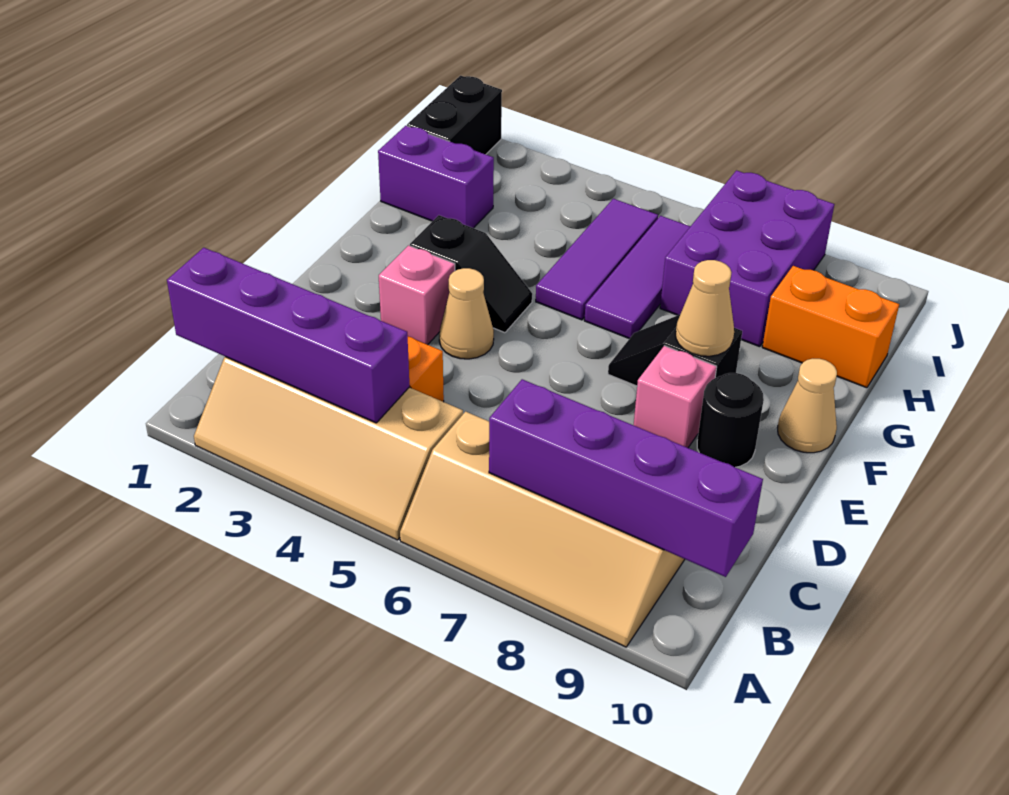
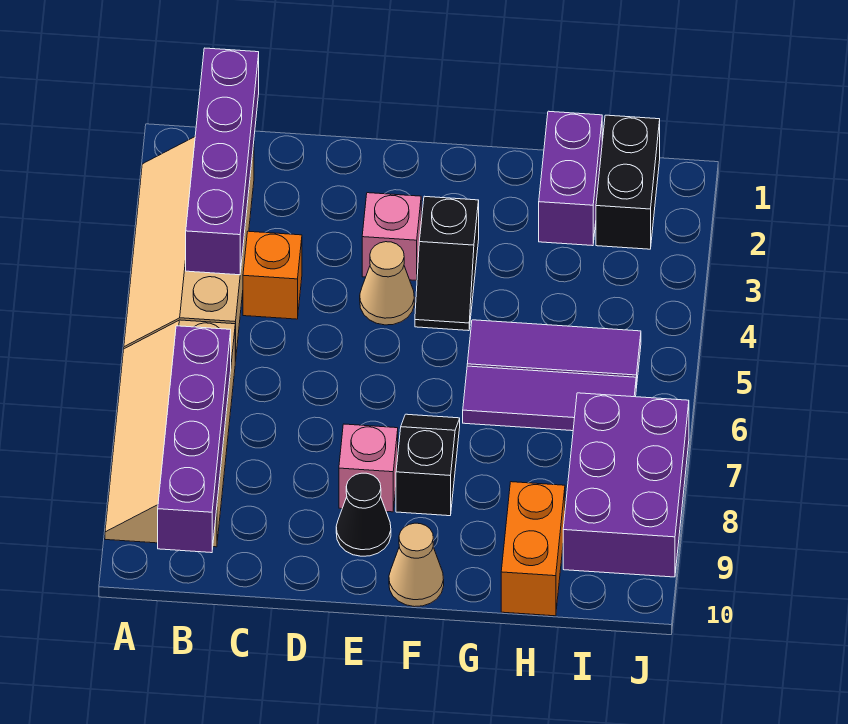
black 1x1 round brick [697,373,764,467] -> black 1x1 cone [336,473,391,556]
tan 1x1 cone [676,260,734,356] -> none
purple 2x3 brick [660,170,834,347] -> purple 2x3 brick turned to [563,393,689,577]
black 1x2 brick [407,76,502,154] -> black 1x2 brick turned to [596,115,660,249]

